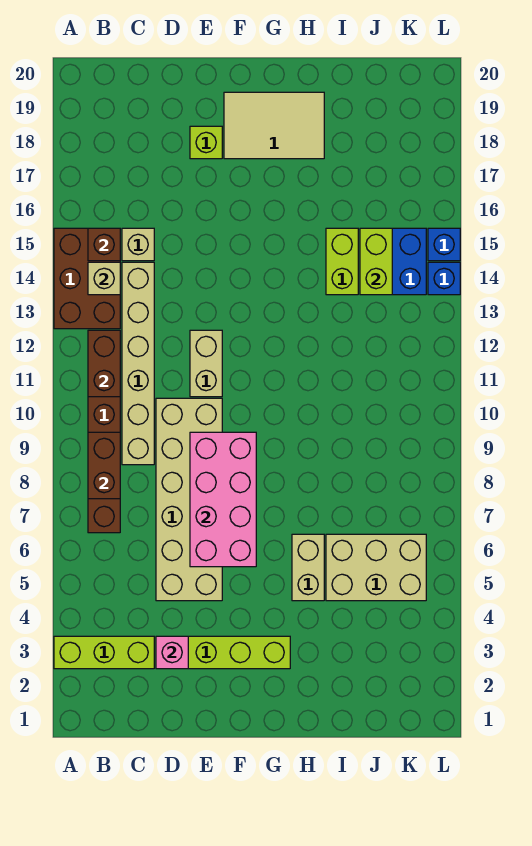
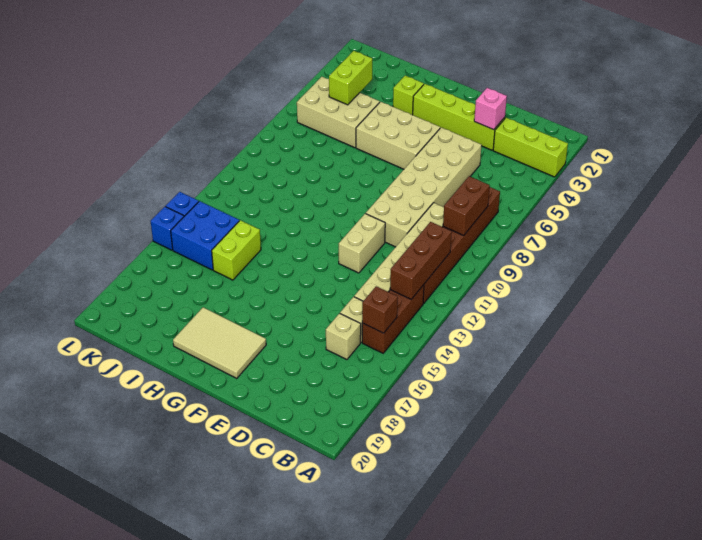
brown 2x3 brick [54,228,120,329] -> brown 1x3 brick [362,285,424,353]
brown 1x2 brick [88,330,120,397] -> brown 1x3 brick [390,222,452,299]
tan 1x1 brick [88,262,120,295] -> tan 1x1 brick moved to [326,313,361,360]
pink 2x4 brick [190,432,256,567] -> none
lime 1x1 brick [190,126,222,159] -> lime 1x1 brick moved to [393,76,424,115]
tan 1x2 brick [292,534,324,601] -> tan 2x3 brick [356,102,440,169]
lime 1x2 brick [360,228,392,295] -> lime 1x2 brick moved to [329,51,372,105]

